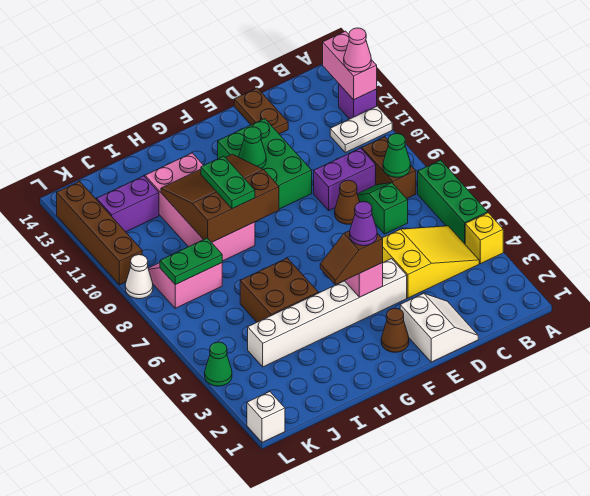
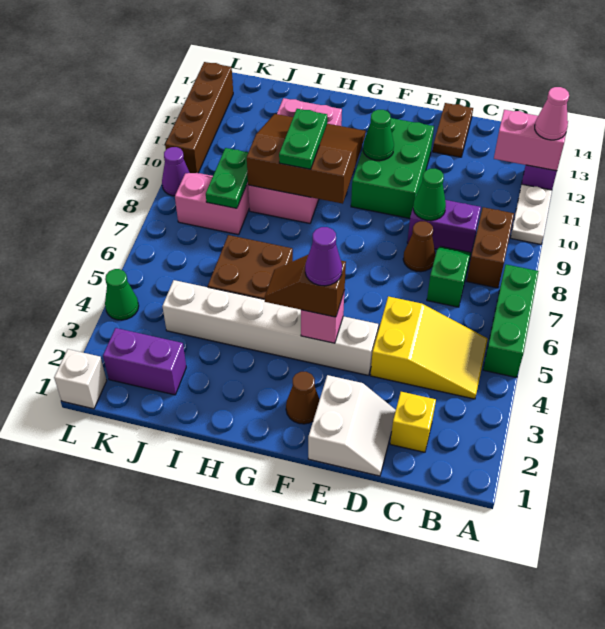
yellow 1x1 brick [465,213,503,264] -> yellow 1x1 brick moved to [390,392,436,452]
white 1x2 plate [330,106,392,153] -> white 1x2 plate turned to [510,184,552,244]
pink 1x2 brick [323,31,377,100] -> pink 1x2 brick turned to [494,110,568,171]
green 1x1 cone [383,133,411,178] -> green 1x1 cone moved to [413,169,446,221]
green 1x2 plate [160,238,222,285] -> green 1x2 plate turned to [206,148,248,208]
purple 1x2 brick [97,176,159,232] -> purple 1x2 brick moved to [103,328,186,395]
white 1x1 cone [125,255,153,299] -> purple 1x1 cone [162,147,190,196]

